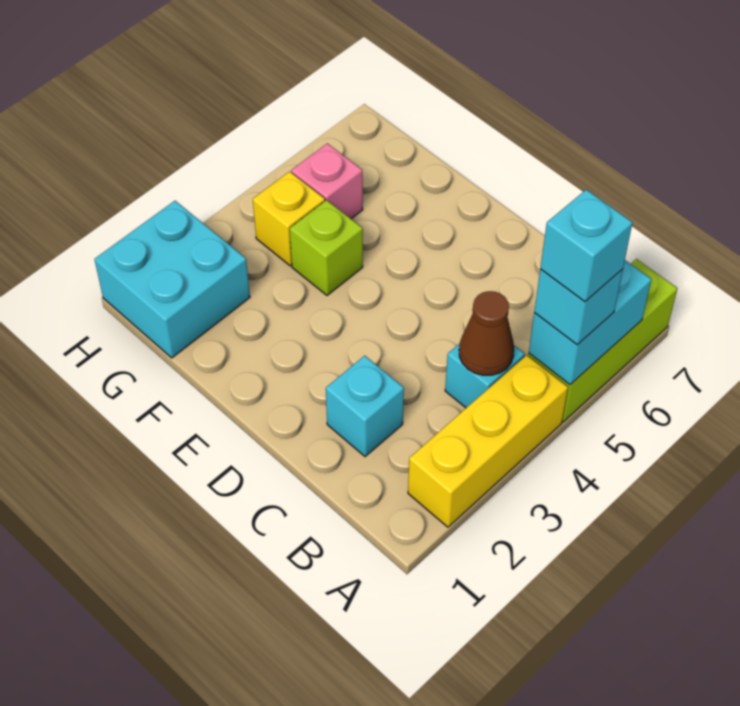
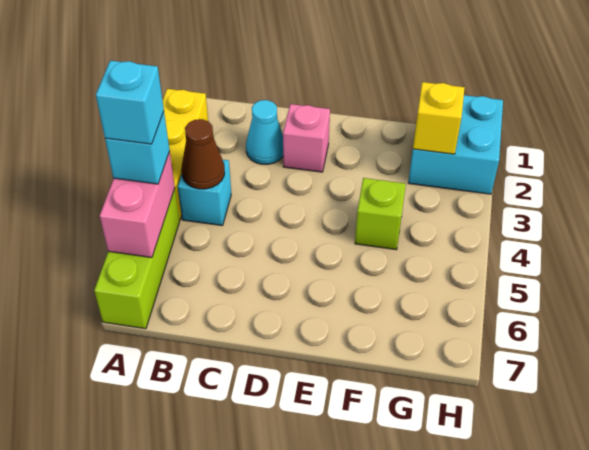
cyan 1x2 brick [529,260,651,385] -> pink 1x2 brick [100,151,175,258]
cyan 1x1 brick [326,356,404,457] -> cyan 1x1 cone [246,100,283,164]
yellow 1x1 brick [253,172,325,266] -> yellow 1x1 brick moved to [413,82,465,154]
pink 1x1 brick [291,143,363,219] -> pink 1x1 brick moved to [283,104,330,172]

